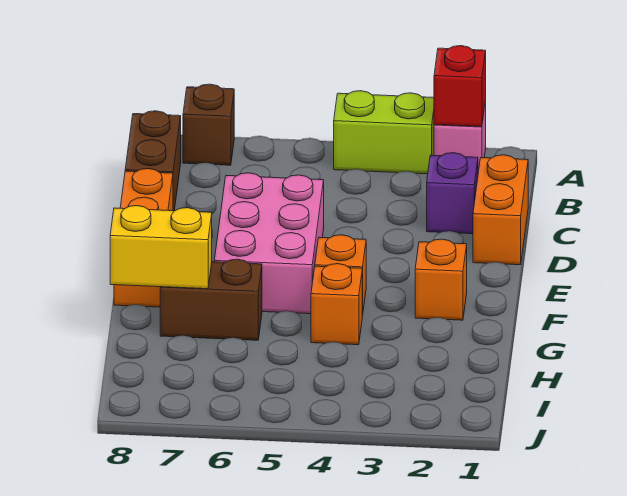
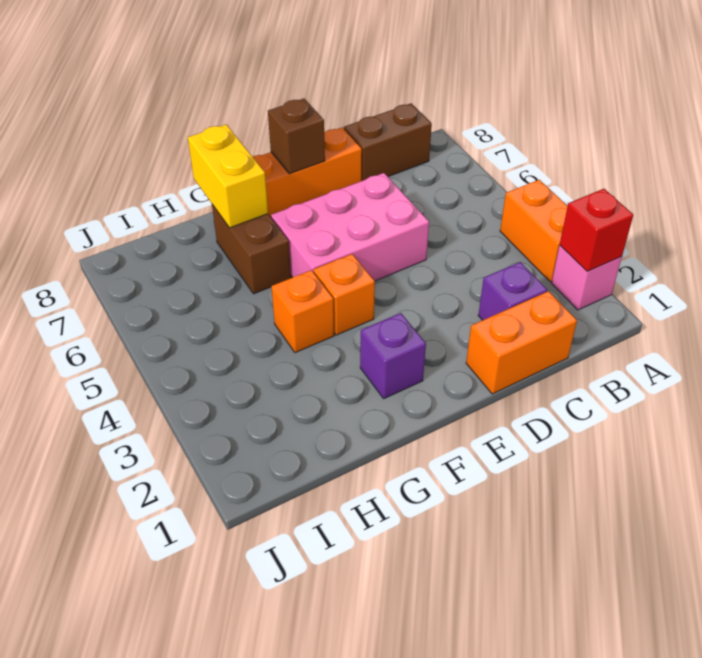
lime 1x2 brick [334,91,434,174] -> orange 1x2 brick [500,180,568,282]
brown 1x1 brick [183,84,234,165] -> brown 1x1 brick moved to [268,99,325,174]
orange 1x1 brick [415,239,467,320] -> purple 1x1 brick [360,313,426,398]

